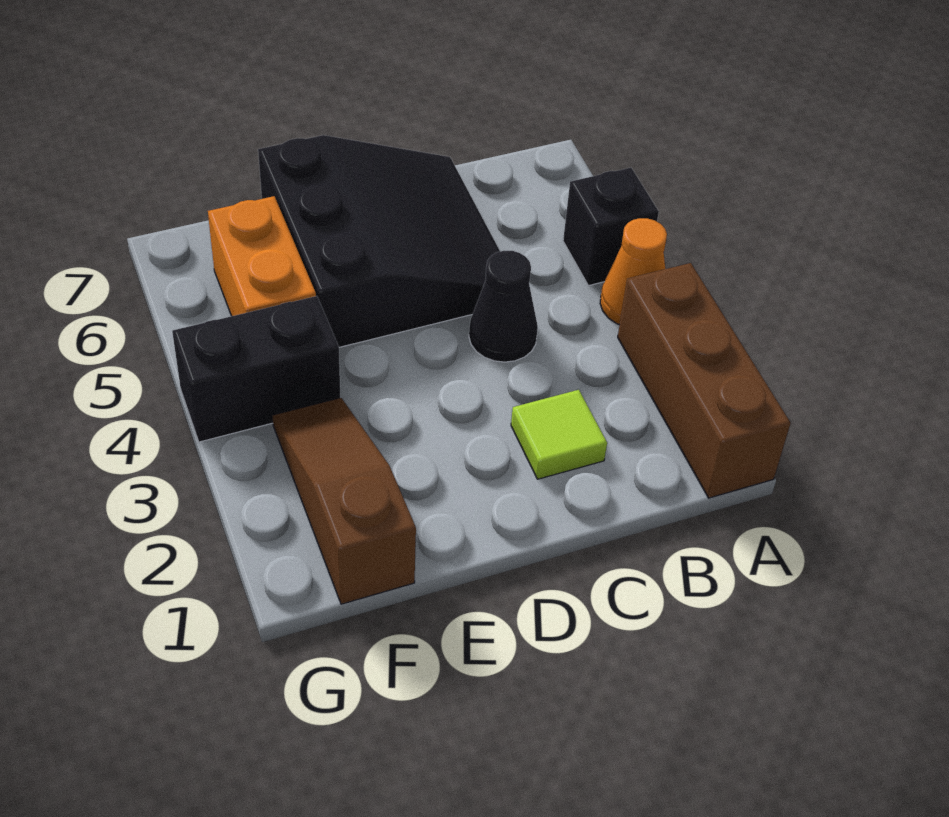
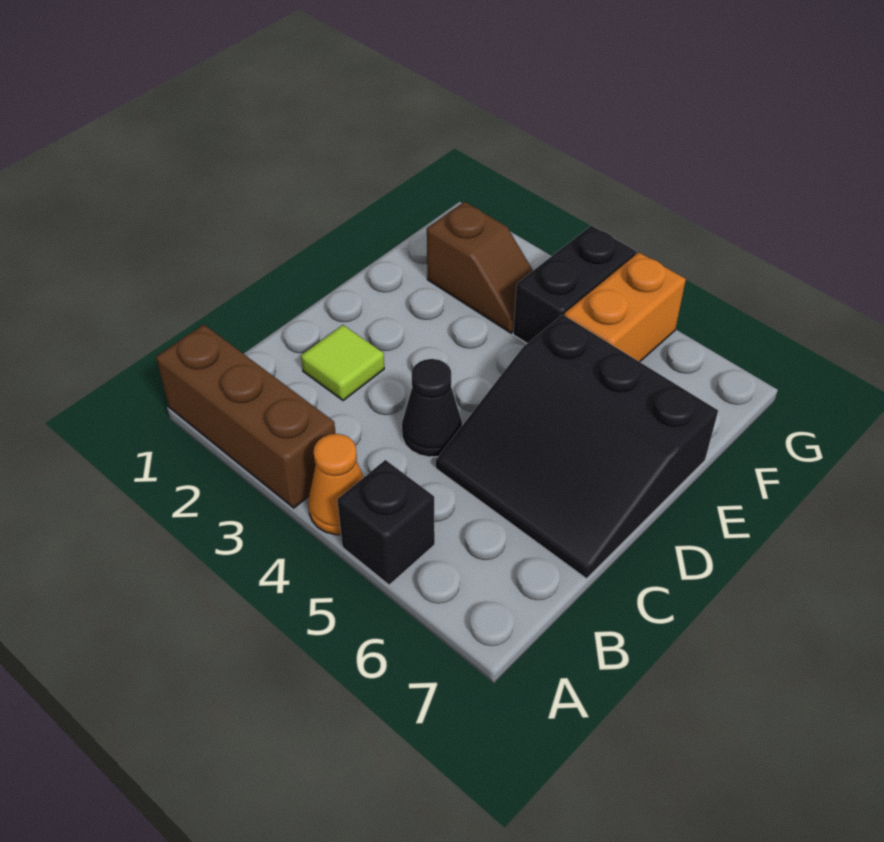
brown 1x3 slope [273,398,416,604] -> brown 1x2 slope [427,202,533,333]
orange 1x2 brick [208,196,316,316] -> orange 1x2 brick turned to [564,252,686,362]

